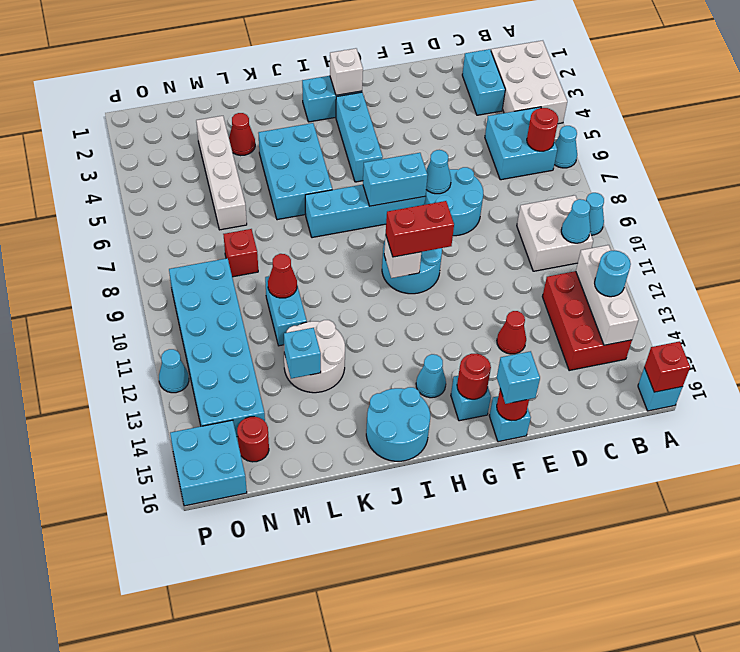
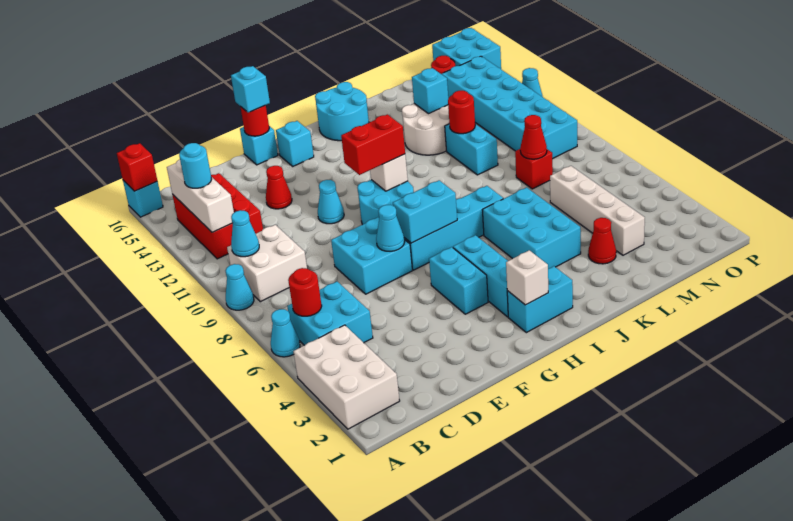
cyan 1x2 brick [462,49,505,115] -> cyan 1x2 brick moved to [429,247,488,314]
cyan 2x2 round brick [425,167,483,236] -> cyan 2x2 brick [331,217,412,294]
red 1x1 round brick [457,354,491,399] -> red 1x1 round brick moved to [448,91,475,134]
cyan 1x1 cone [416,354,446,398] -> cyan 1x1 cone moved to [318,180,344,224]
red 1x1 cone [268,254,297,298] -> red 1x1 cone moved to [520,115,547,159]

